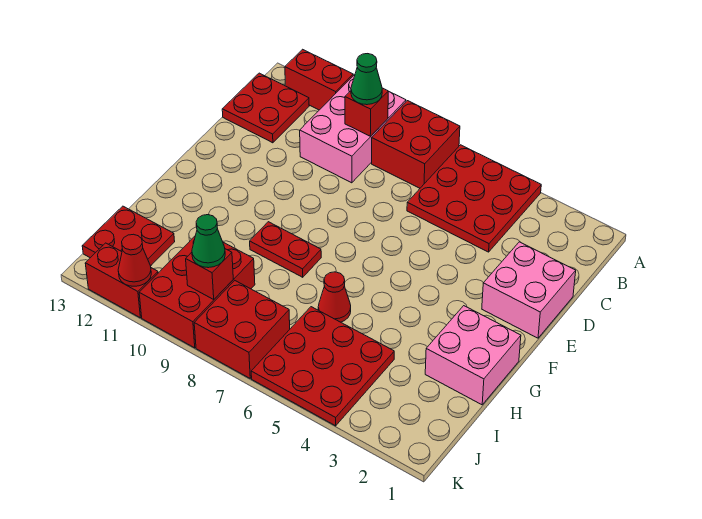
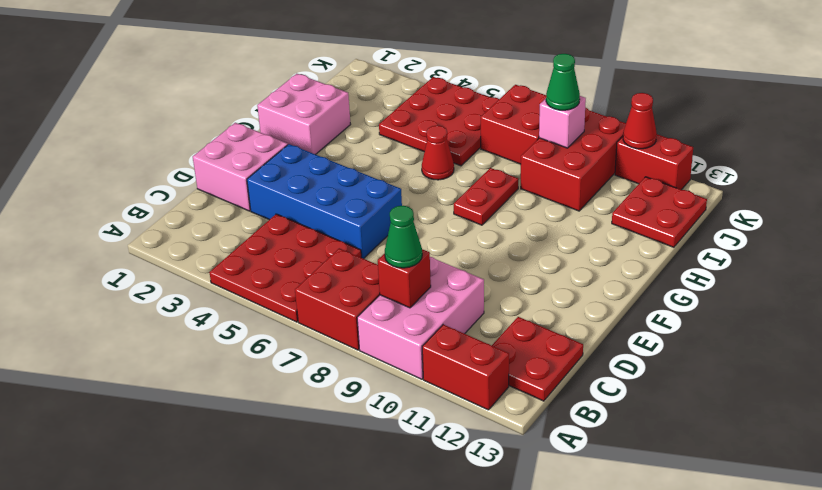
none -> blue 2x4 brick [247,144,402,259]
red 1x2 plate [250,222,321,277] -> red 1x2 plate turned to [454,168,518,225]
red 1x1 brick [186,249,233,299] -> pink 1x1 brick [539,96,586,148]

